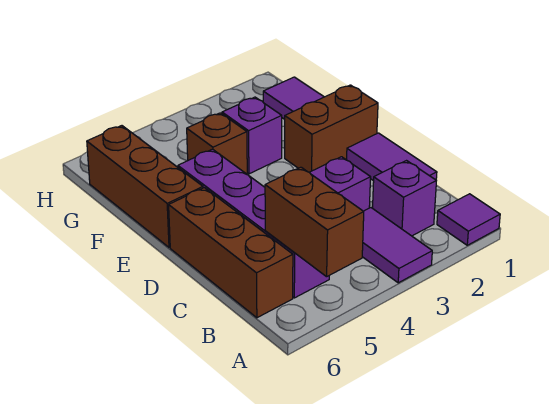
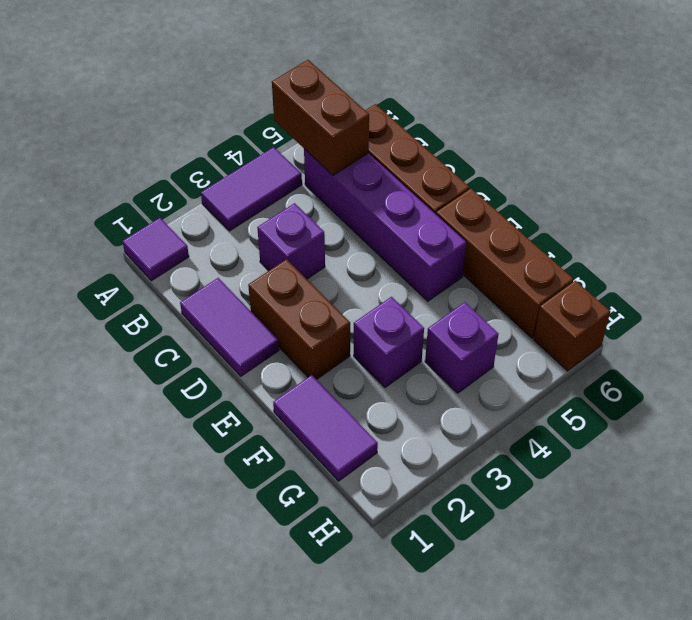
purple 1x2 tile [362,208,432,283] -> purple 1x2 tile turned to [201,147,302,231]
purple 1x1 brick [373,161,436,236] -> purple 1x1 brick moved to [425,302,499,393]
brown 1x2 brick [285,85,378,172] -> brown 1x2 brick turned to [248,259,350,379]
brown 1x1 brick [187,113,247,174] -> brown 1x1 brick moved to [534,281,610,371]

